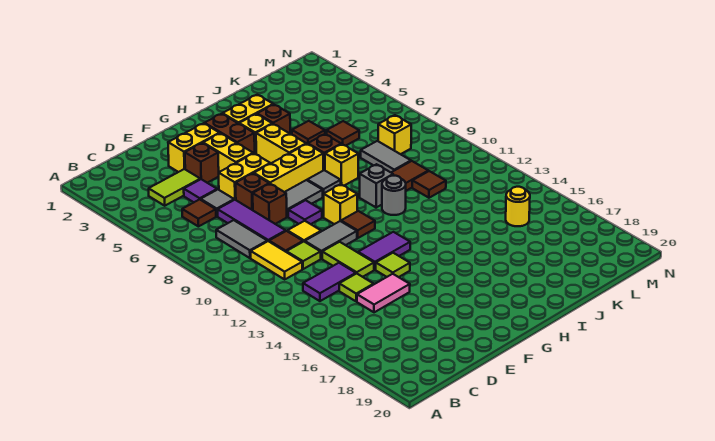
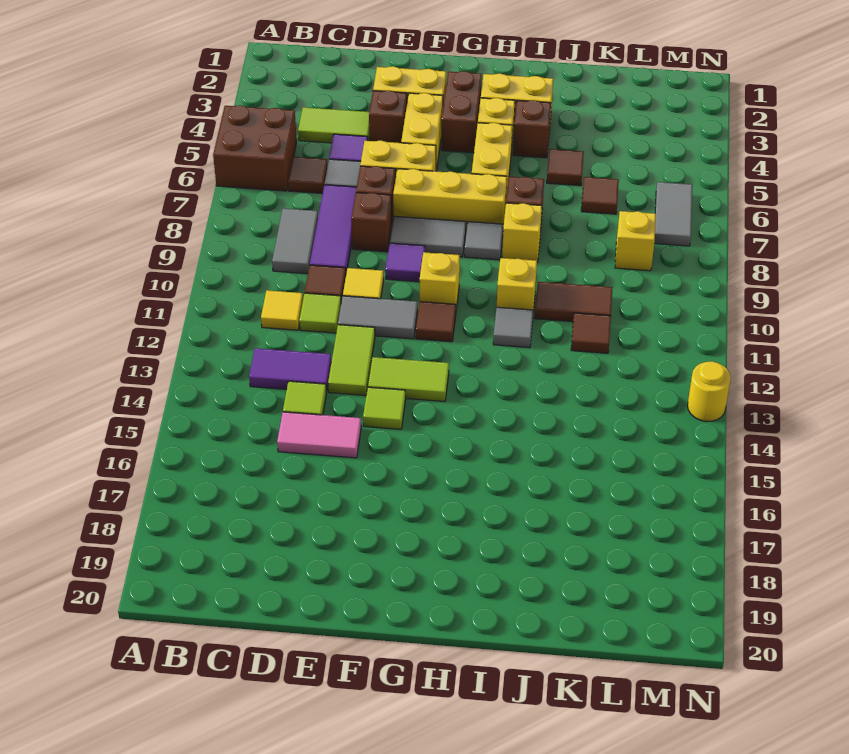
none -> brown 2x2 brick [213,105,297,191]
yellow 1x2 tile [251,241,302,279] -> yellow 1x1 tile [261,290,303,330]
purple 1x2 tile [358,232,410,270] -> lime 1x2 tile [368,357,449,402]
grey 1x1 brick [360,164,393,208] -> yellow 1x1 brick [497,258,537,311]
grey 1x1 round brick [382,176,406,215] -> grey 1x1 tile [493,307,533,348]
grey 1x2 tile [361,141,411,172] -> grey 1x2 tile moved to [654,182,692,246]
yellow 1x1 round brick [506,187,530,226] -> yellow 1x1 round brick moved to [687,361,731,422]

